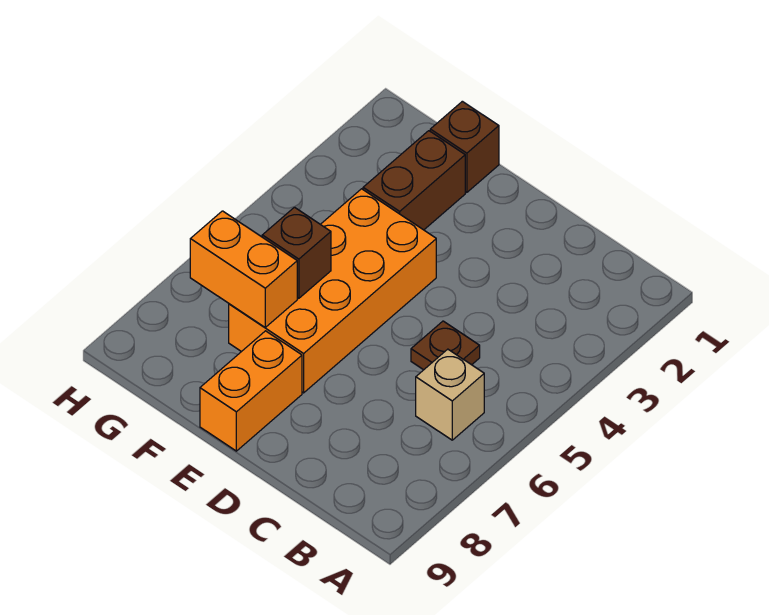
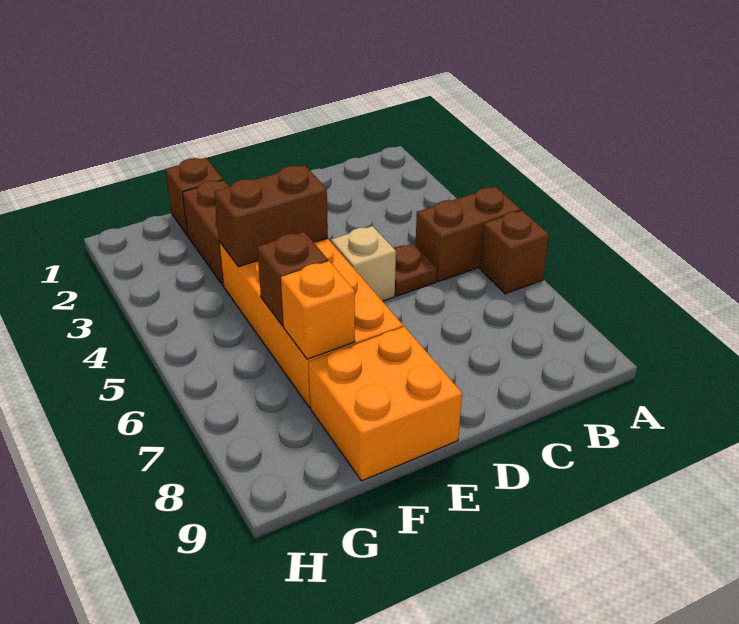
none -> brown 1x2 brick [415,187,521,282]
none -> brown 1x1 brick [480,211,549,294]
tan 1x1 brick [416,349,484,440] -> tan 1x1 brick moved to [331,226,396,301]
none -> brown 1x2 brick [214,165,328,267]
orange 1x2 brick [200,331,302,451] -> orange 2x2 brick [308,327,462,481]
orange 1x2 brick [190,211,297,327] -> orange 1x1 brick [281,261,355,359]

